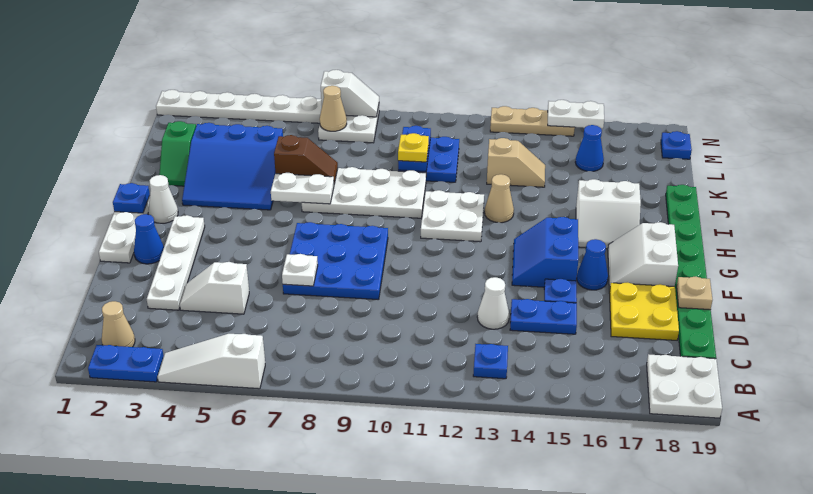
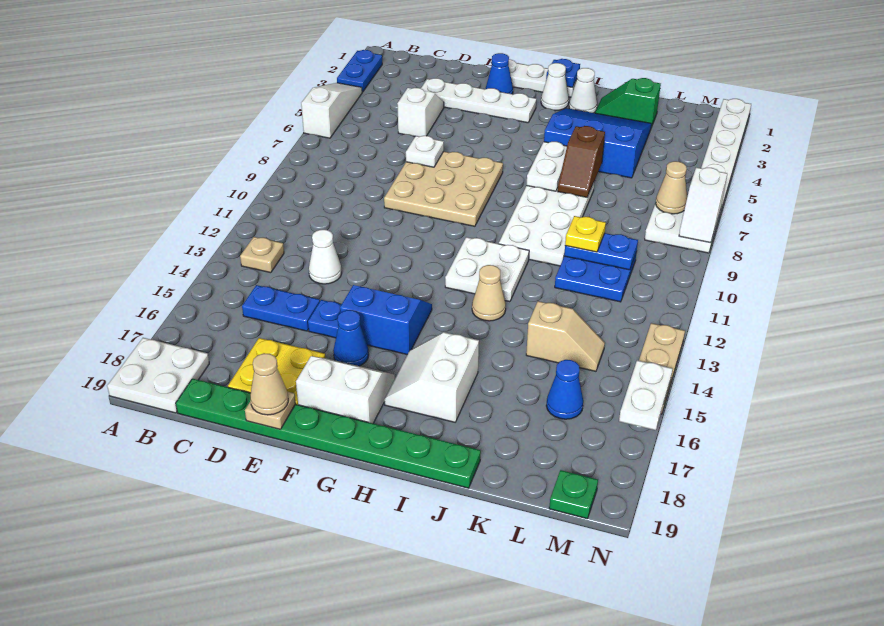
tan 1x1 cone [102,301,135,347] -> tan 1x1 cone moved to [250,353,288,415]
blue 1x1 plate [473,344,508,379] -> tan 1x1 plate [240,237,284,273]
blue 1x2 plate [510,299,577,334] -> blue 1x2 plate turned to [242,285,320,331]
blue 3x3 plate [283,222,388,300] -> tan 3x3 plate [384,152,503,226]
none -> white 1x1 cone [569,68,597,113]
blue 3x3 slope [182,123,283,210] -> blue 3x3 slope turned to [544,108,652,178]
tan 1x2 slope [487,138,545,187] -> tan 1x2 slope turned to [526,301,605,371]
blue 1x1 plate [661,131,692,159] -> green 1x1 plate [549,470,598,519]

